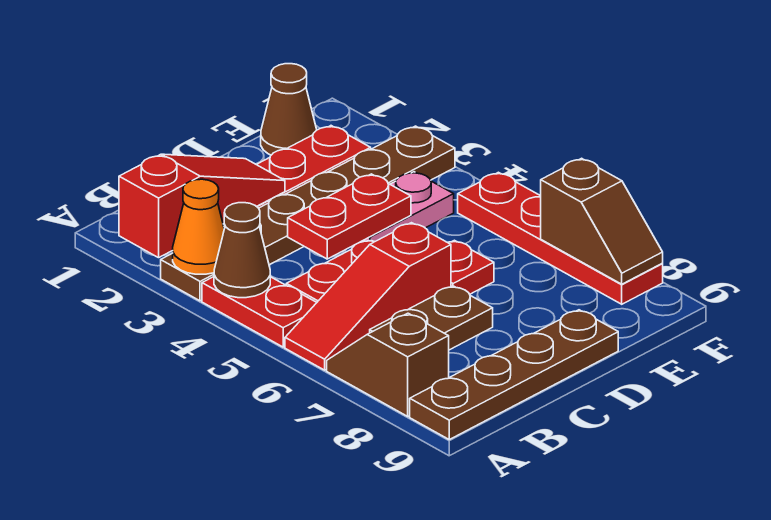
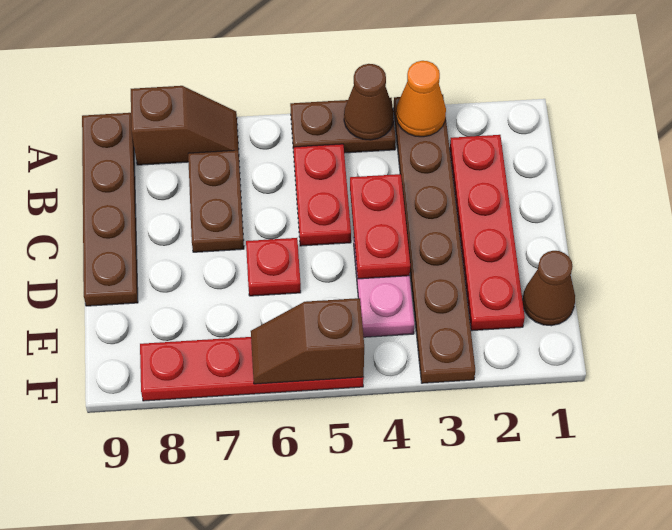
red 1x3 slope [119,154,285,258] -> none
red 1x2 plate [202,277,317,347] -> brown 1x2 plate [290,98,396,153]
red 1x3 slope [285,223,451,370] -> none
brown 1x2 slope [541,158,663,284] -> brown 1x2 slope moved to [251,298,364,384]

